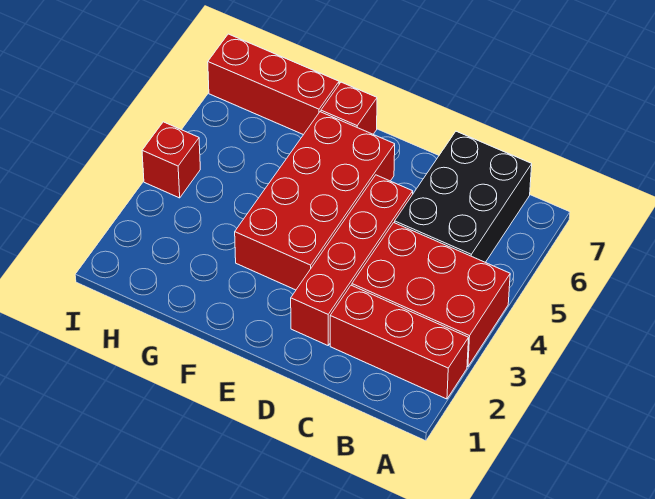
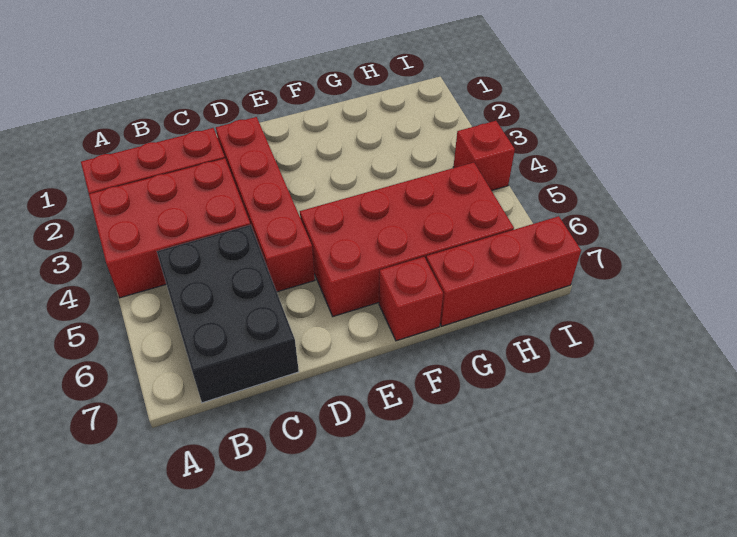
red 2x4 brick [235,112,395,290] -> red 2x4 brick turned to [300,162,514,316]

